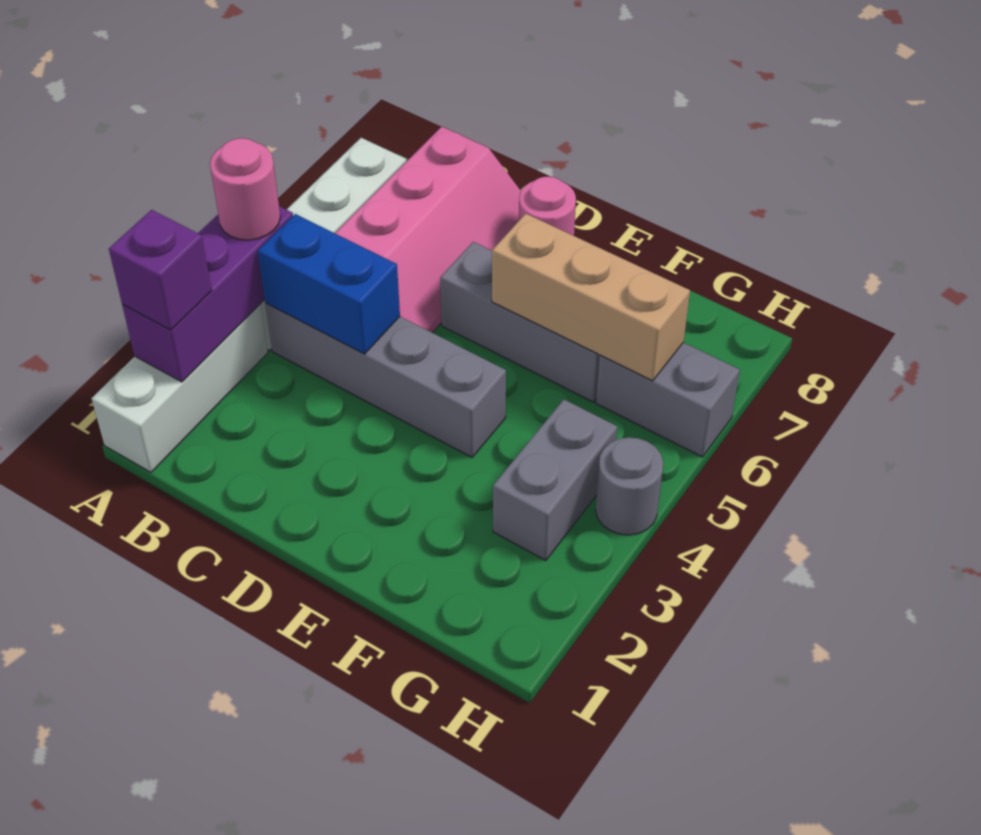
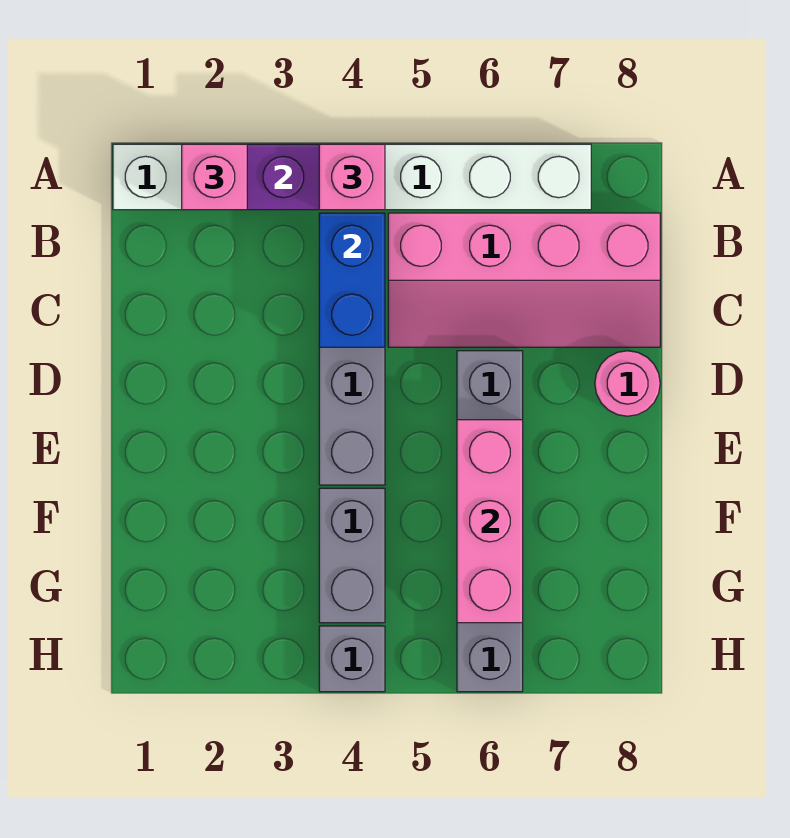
purple 1x1 brick [109,210,212,330] -> pink 1x1 brick [182,144,247,210]
pink 1x1 round brick [210,138,280,240] -> pink 1x1 brick [319,144,385,210]
tan 1x3 brick [492,214,690,381] -> pink 1x3 brick [457,420,523,623]
grey 1x2 brick [493,400,617,561] -> grey 1x2 brick turned to [319,488,385,623]
grey 1x1 round brick [596,437,663,535] -> grey 1x1 brick [319,626,385,692]

